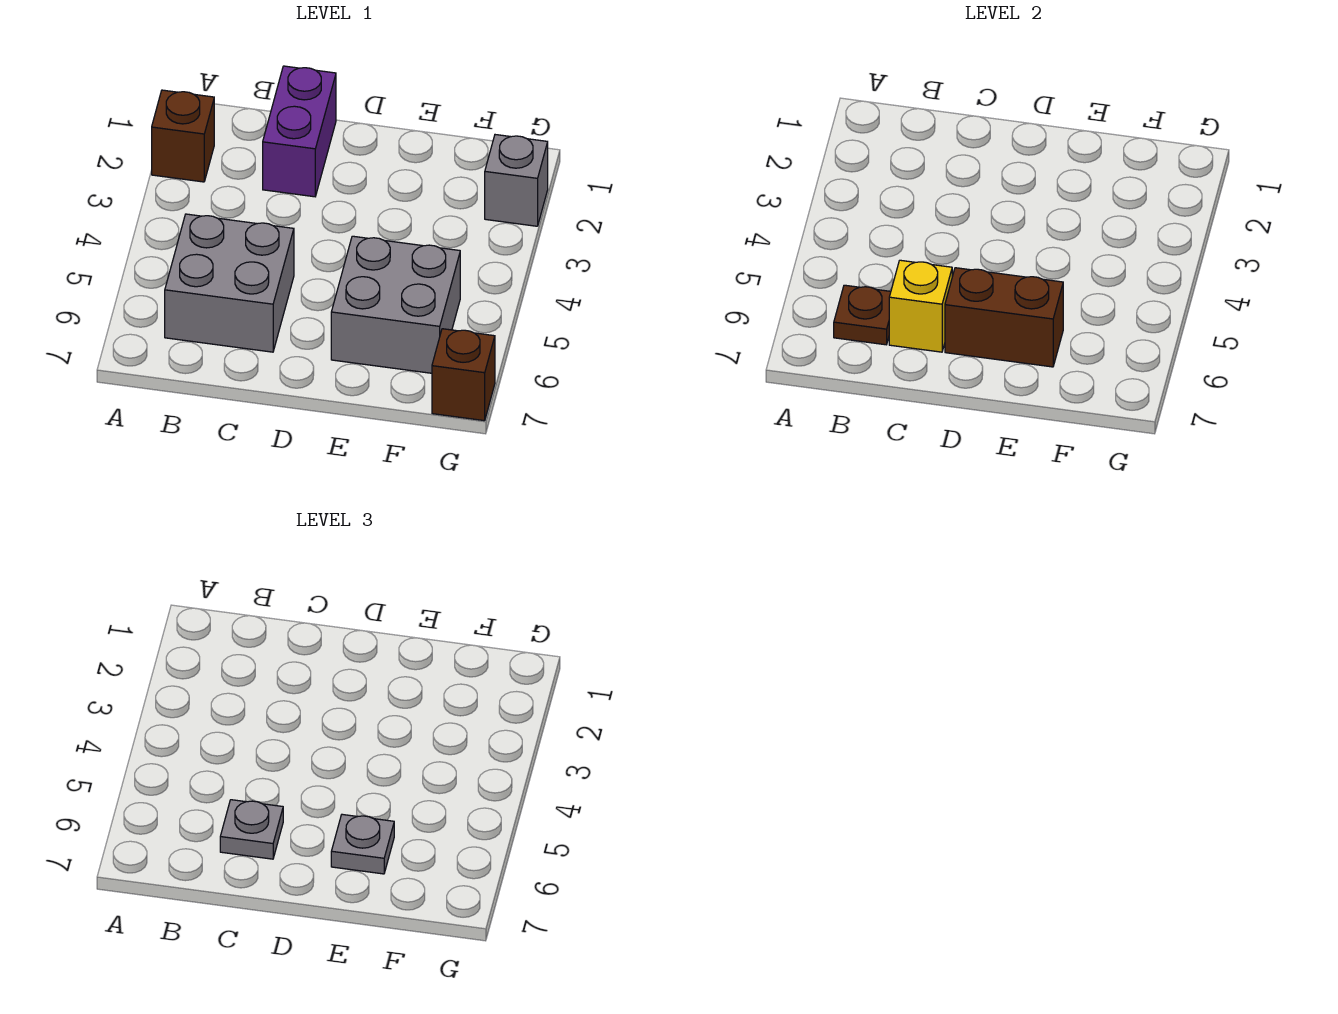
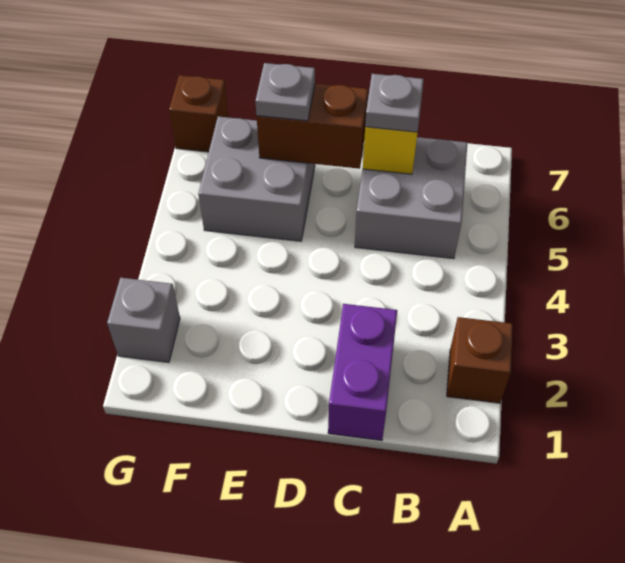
brown 1x1 plate [834,285,891,345] -> none

